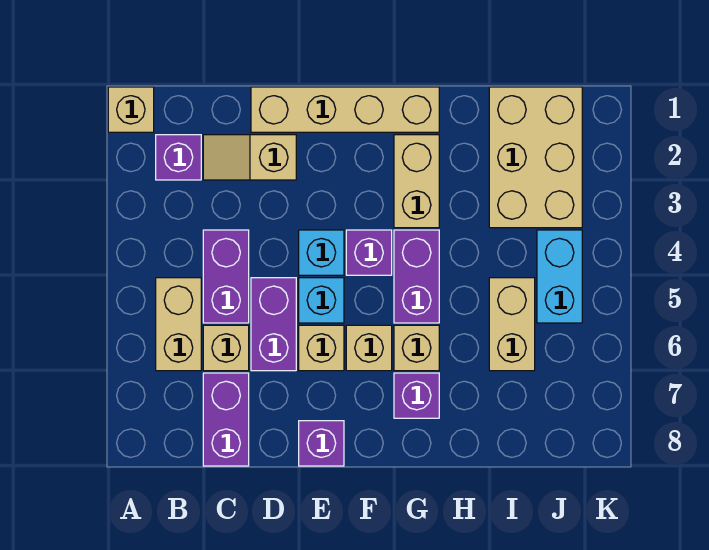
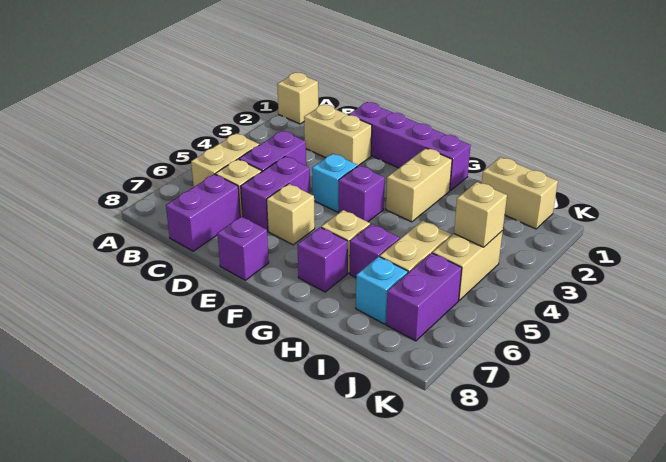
purple 1x1 brick [156,135,201,180] -> purple 1x1 brick moved to [350,224,400,277]
tan 1x2 slope [203,135,296,180] -> tan 1x2 brick [304,104,372,166]
tan 1x4 brick [251,87,439,132] -> purple 1x4 brick [349,102,471,190]
cyan 1x1 brick [299,278,344,323] -> cyan 1x1 brick moved to [356,256,408,324]
tan 1x1 brick [346,325,392,371] -> tan 1x1 brick moved to [454,182,507,247]
purple 1x2 brick [394,230,439,323] -> purple 1x2 brick moved to [386,253,462,341]
tan 2x3 brick [489,87,582,228] -> tan 1x2 brick [482,157,558,229]
cyan 1x2 brick [537,230,582,323] -> tan 1x2 brick [433,231,503,300]

